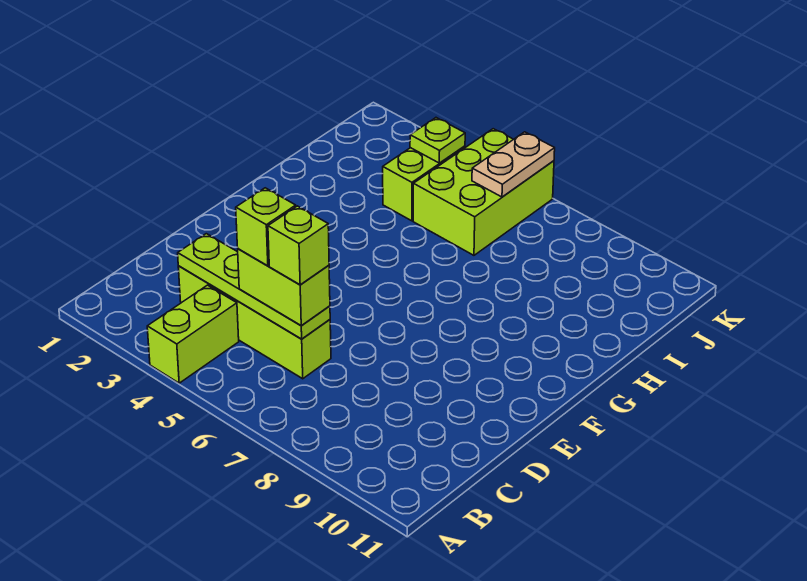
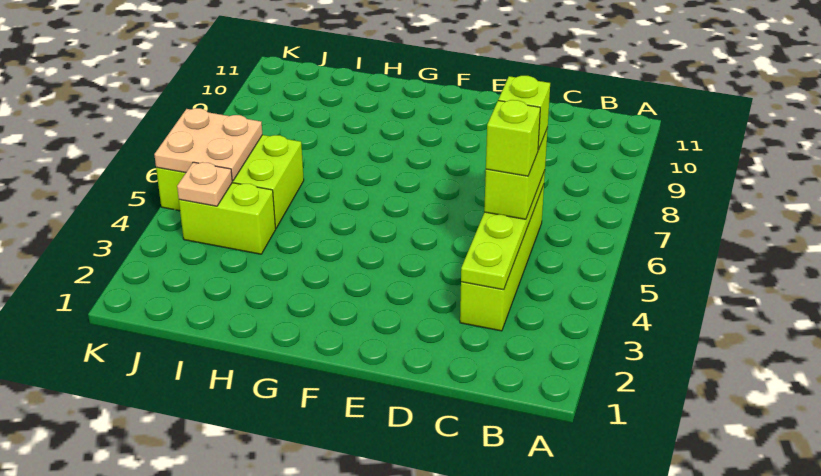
lime 1x2 brick [147,285,239,383] -> none
lime 1x1 plate [410,118,465,163] -> tan 1x1 plate [177,162,232,206]
tan 1x2 plate [472,132,555,197] -> tan 2x2 plate [154,108,262,181]

